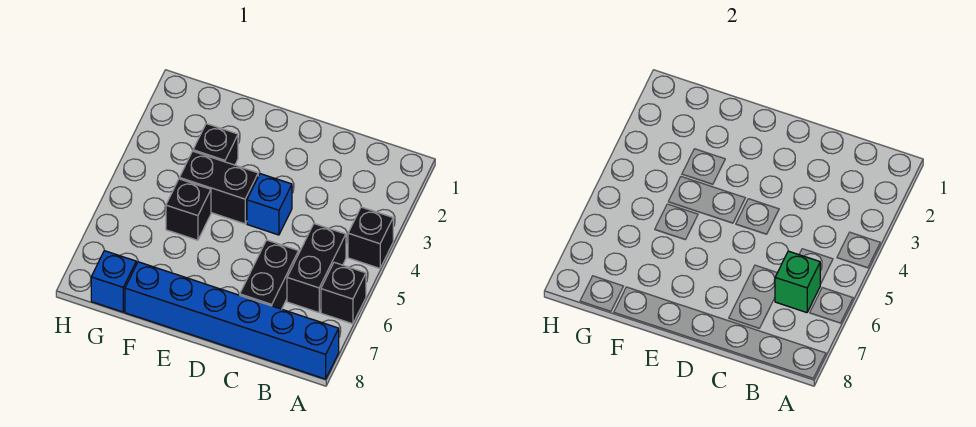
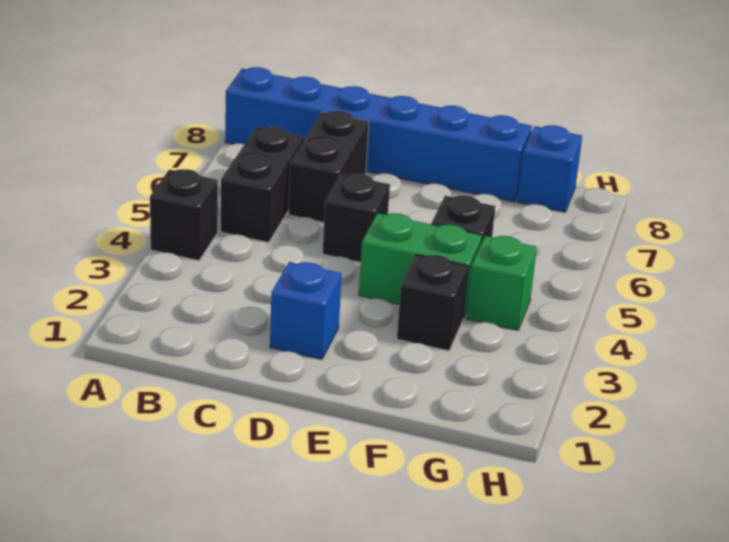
black 1x1 brick [321,262,366,324] -> black 1x1 brick moved to [323,174,390,262]
green 1x1 brick [775,251,820,313] -> green 1x1 brick moved to [466,236,537,330]
blue 1x1 brick [247,174,292,235] -> blue 1x1 brick moved to [270,262,342,359]
black 1x2 brick [179,151,258,224] -> green 1x2 brick [359,213,482,318]

